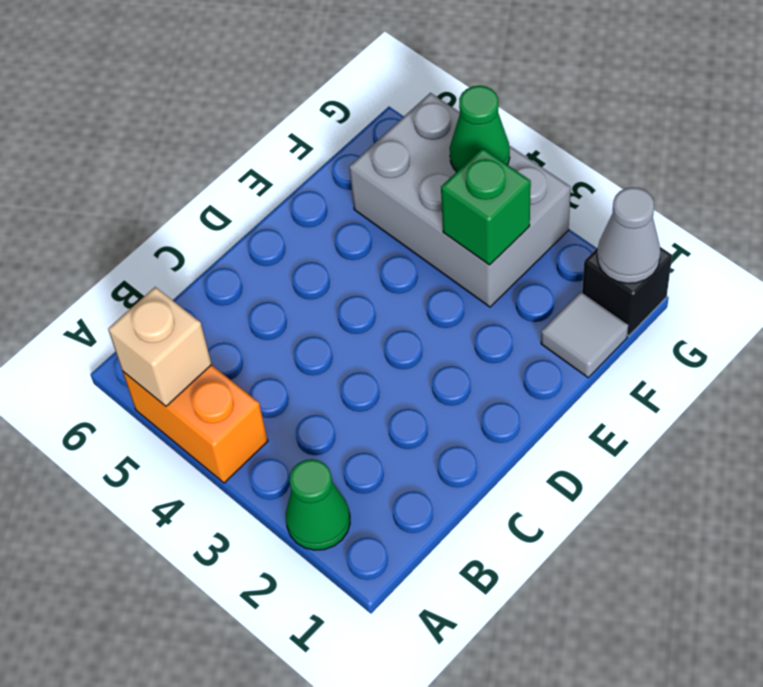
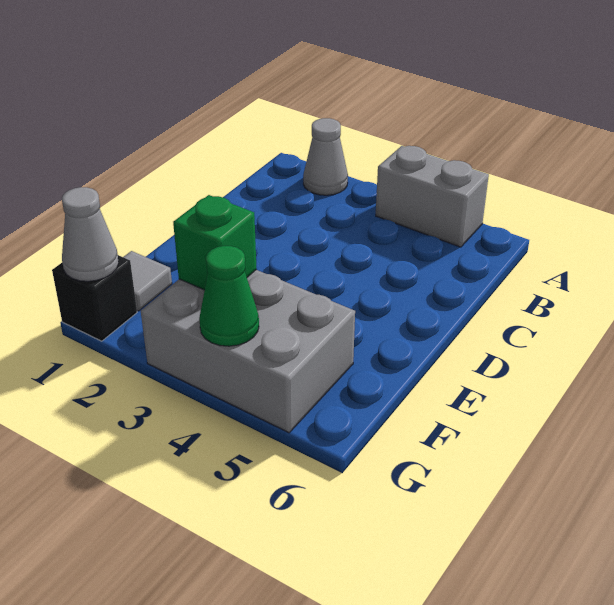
green 1x1 cone [286,459,350,550] -> grey 1x1 cone [303,118,348,195]
orange 1x2 brick [123,365,268,483] -> grey 1x2 brick [376,146,489,247]
tan 1x1 brick [108,287,212,406] -> none

